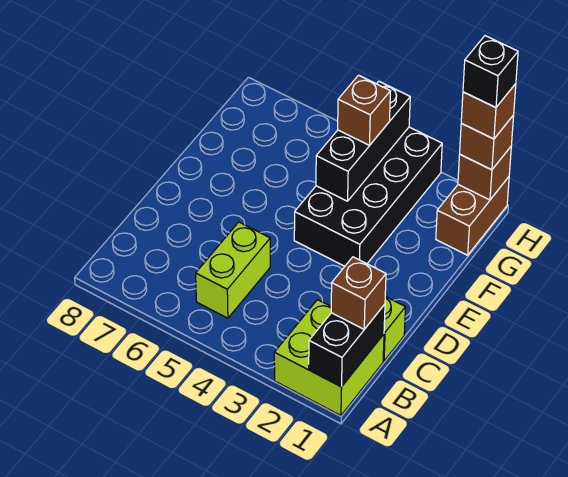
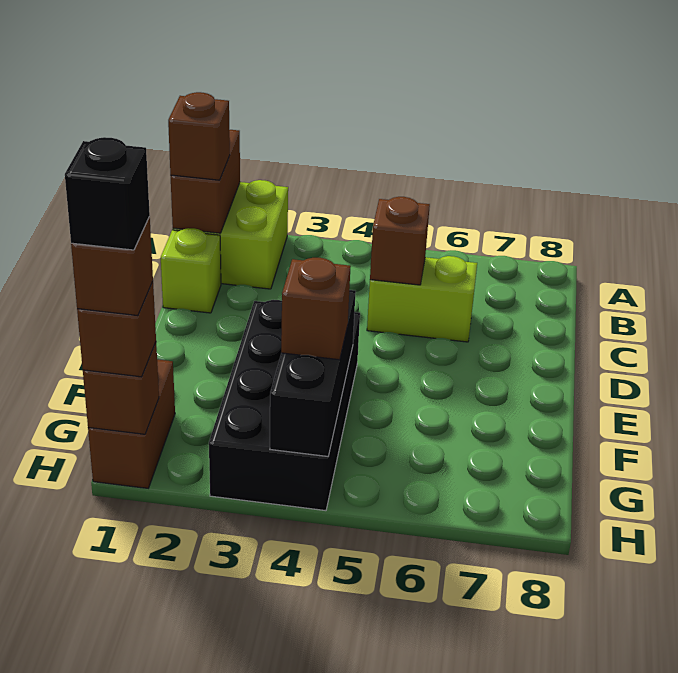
black 1x2 brick [309,304,385,387] -> brown 1x2 brick [171,130,240,233]
lime 1x2 brick [196,222,270,318] -> lime 1x2 brick turned to [367,256,477,342]
none -> brown 1x1 brick [370,197,430,285]

